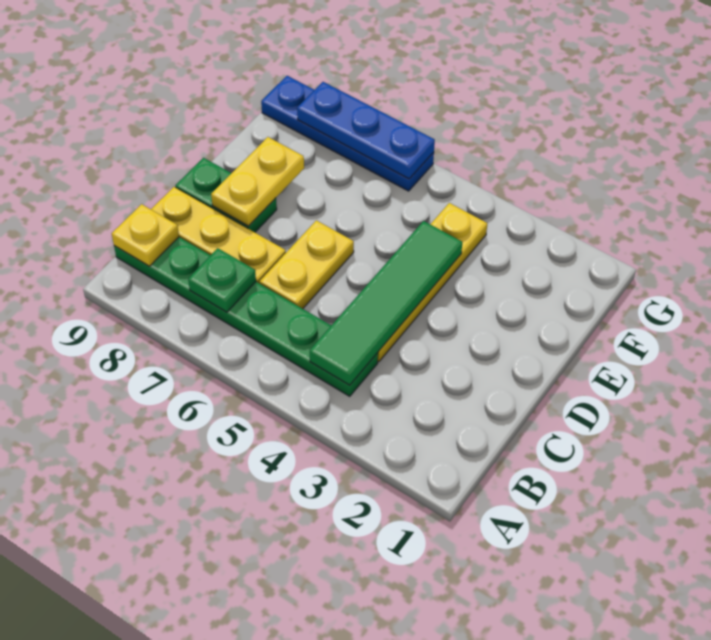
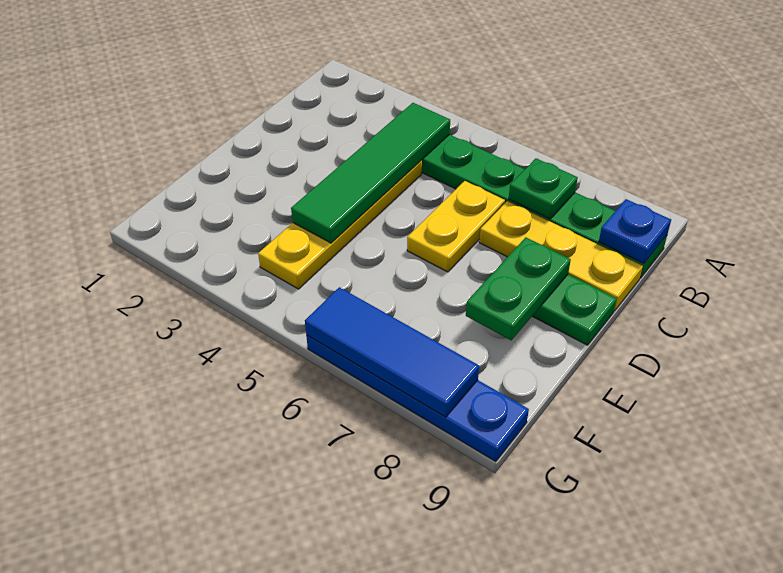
yellow 1x1 plate [112,204,179,266] -> blue 1x1 plate [599,199,671,263]
yellow 1x2 plate [211,137,304,226] -> green 1x2 plate [466,237,571,340]
blue 1x3 plate [297,82,435,179] -> blue 1x3 tile [305,287,479,417]

